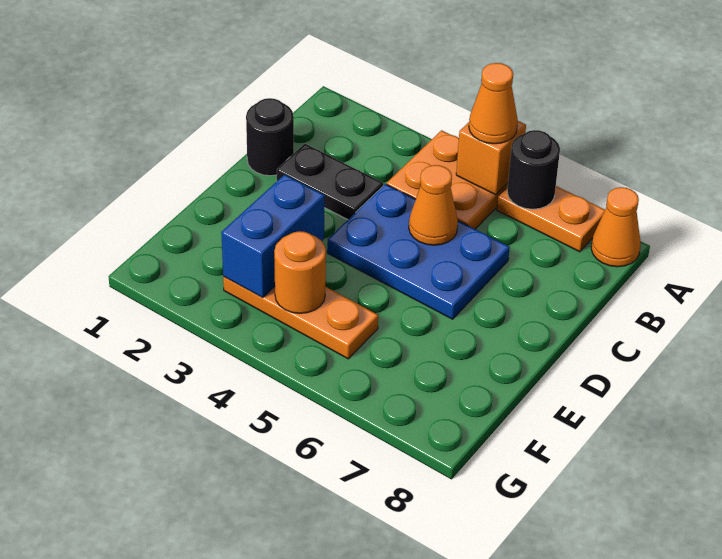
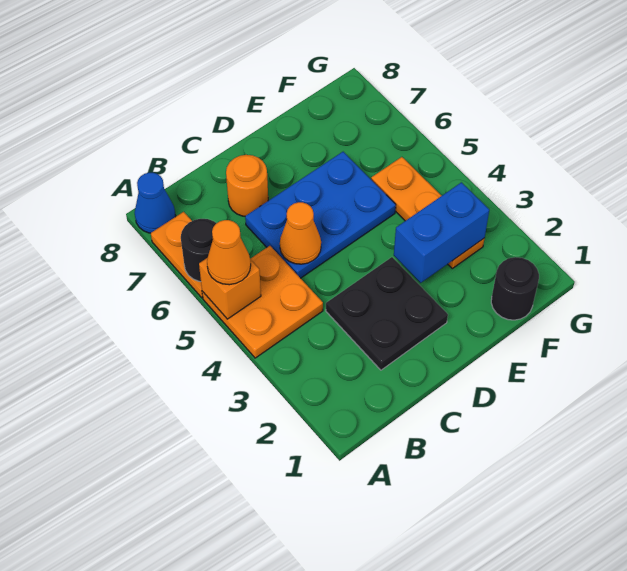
orange 1x1 cone [591,187,641,267] -> blue 1x1 cone [135,173,176,233]
black 1x1 round brick [246,98,294,176] -> black 1x1 round brick moved to [491,257,539,320]
black 1x2 plate [277,144,383,220] -> black 2x2 plate [326,257,448,370]
blue 2x3 plate [327,184,510,319] -> blue 2x3 plate turned to [245,152,396,278]
orange 1x1 round brick [274,231,326,313] -> orange 1x1 round brick moved to [226,155,268,216]

